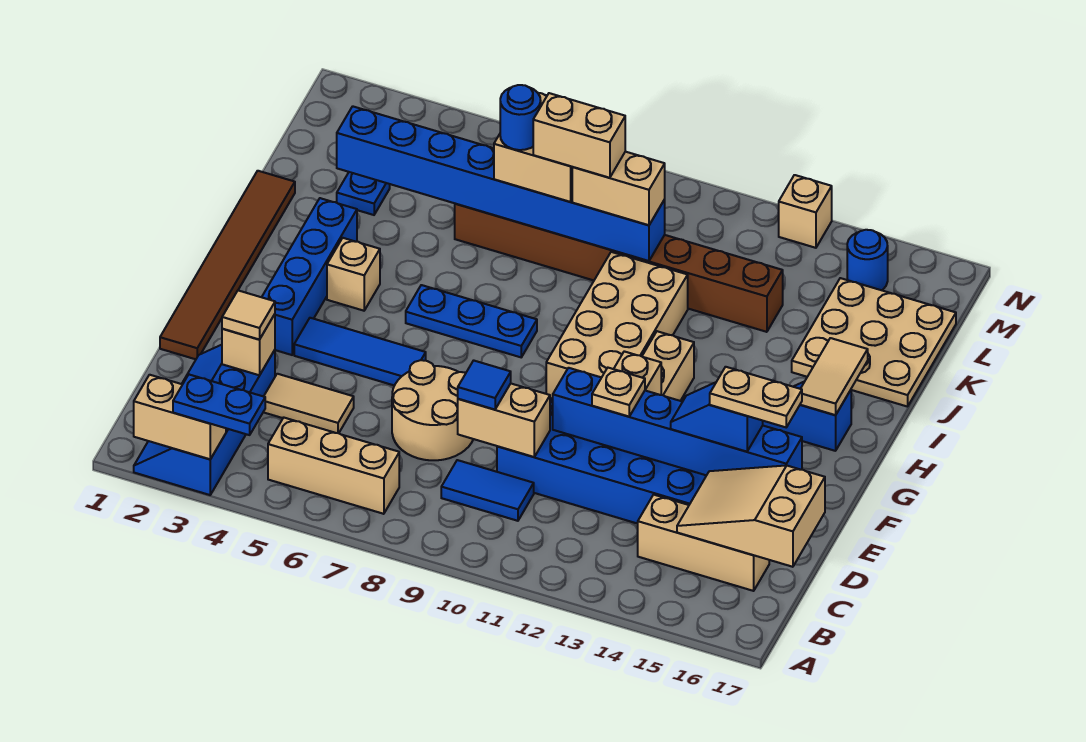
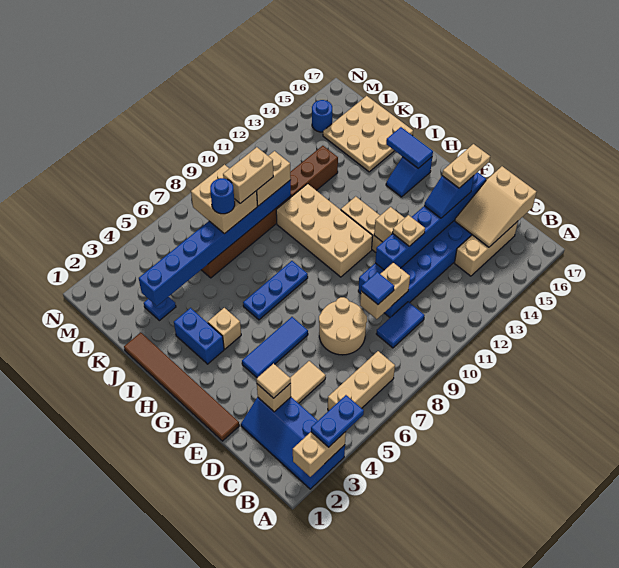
blue 1x4 brick [262,198,357,355] -> blue 1x2 brick [174,308,224,364]
tan 1x2 tile [800,338,868,415] -> blue 1x2 tile [386,127,433,168]
tan 1x1 brick [779,175,832,248] -> none

